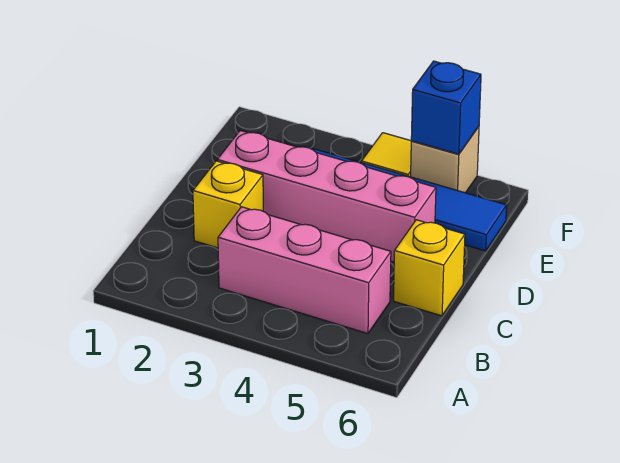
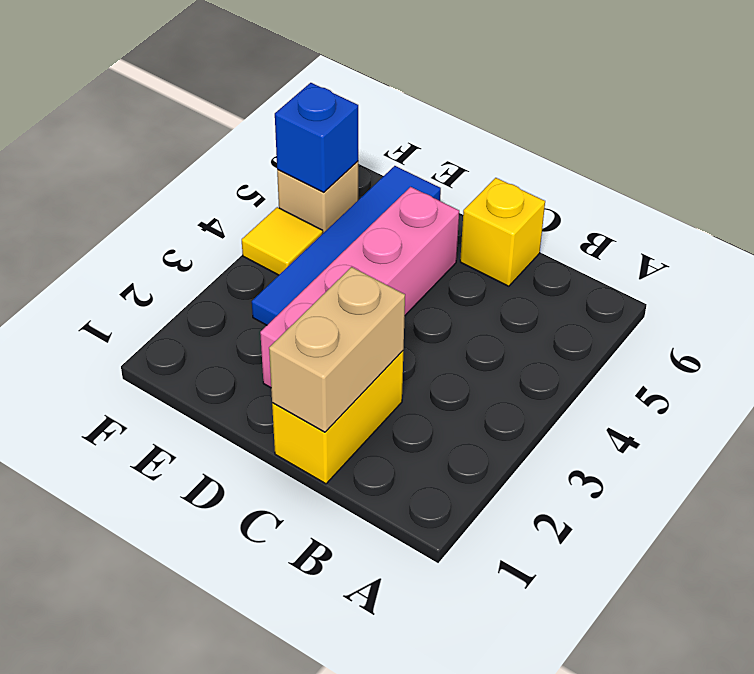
pink 1x3 brick [218,207,391,334] -> none
none -> tan 1x2 brick [269,267,405,432]
yellow 1x1 brick [193,161,263,248] -> yellow 1x2 brick [272,351,403,484]

